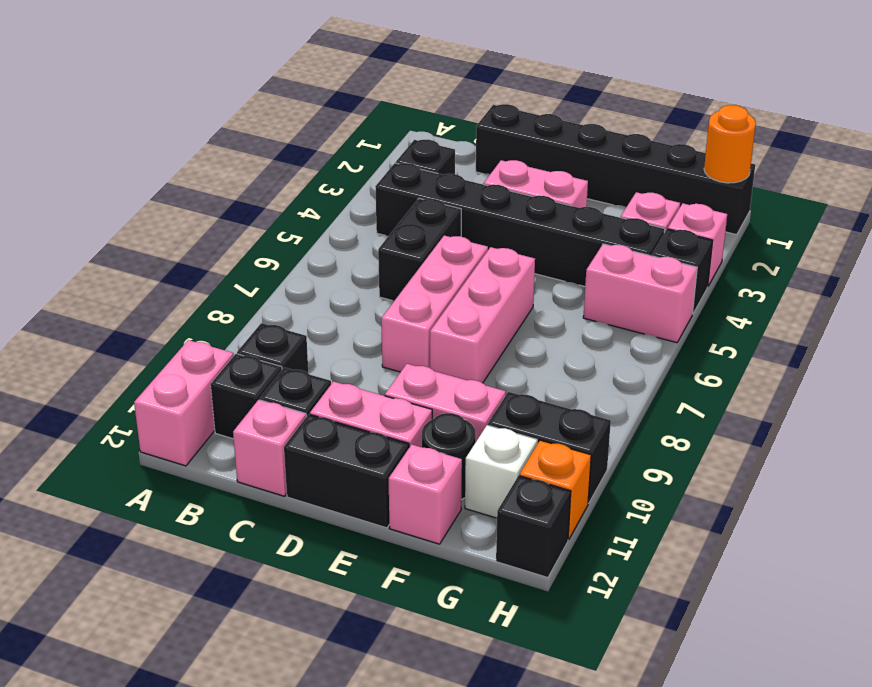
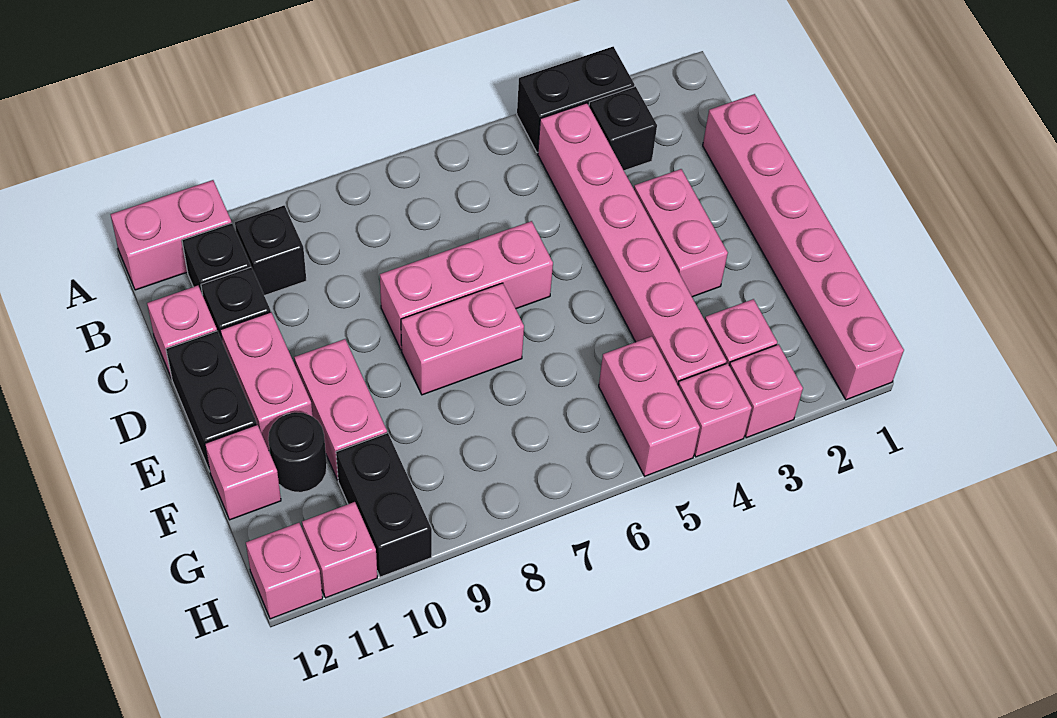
black 1x6 brick [375,163,665,286] -> pink 1x6 brick [538,103,726,385]
black 1x6 brick [476,104,755,235] -> pink 1x6 brick [703,94,904,400]
black 1x2 brick [378,198,461,301] -> black 1x2 brick moved to [517,47,634,153]
pink 1x3 brick [430,247,535,383] -> pink 1x2 brick [401,283,524,395]
white 1x1 brick [465,425,537,518] -> none
orange 1x1 round brick [704,105,756,183] -> none
black 1x1 brick [652,229,713,313] -> pink 1x1 brick [678,363,752,457]
orange 1x1 brick [519,440,591,540] -> pink 1x1 brick [302,502,377,598]
black 1x1 brick [496,476,571,578] -> pink 1x1 brick [246,523,323,619]

